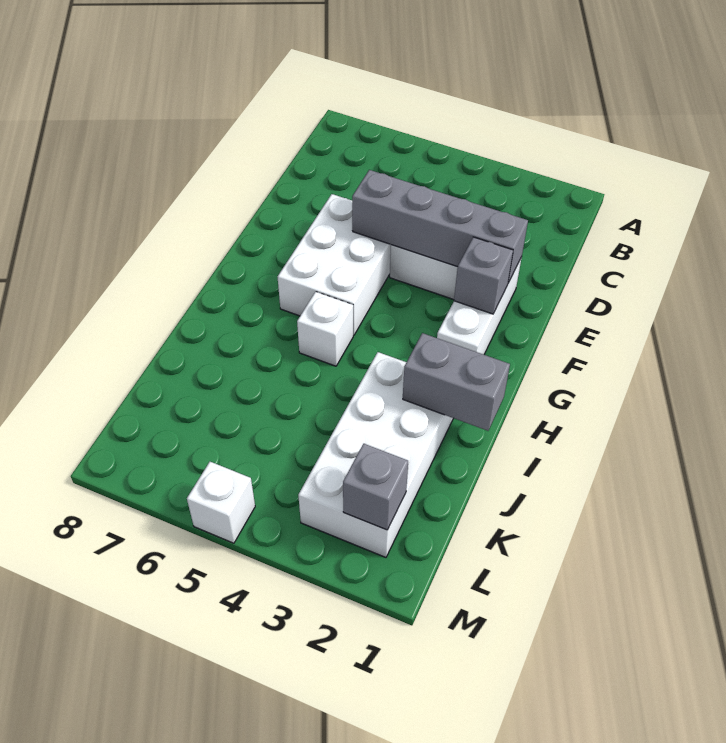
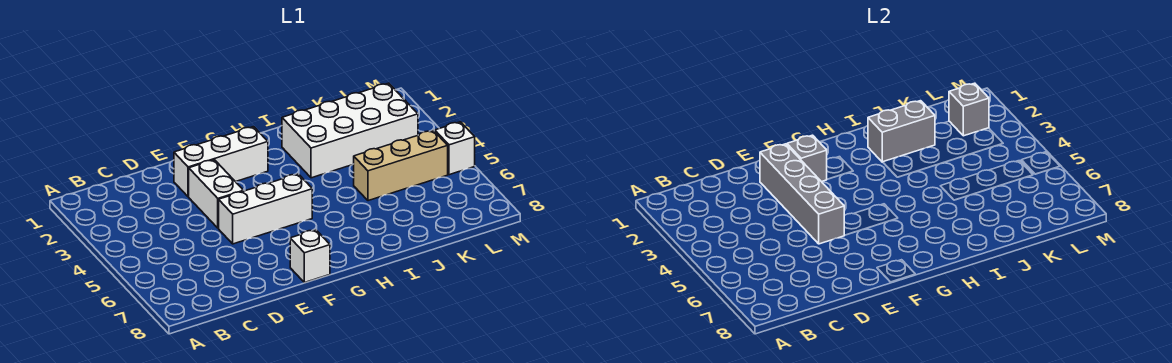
white 2x3 brick [278,194,391,335] -> white 1x3 brick [219,174,312,244]
white 1x1 brick [297,292,353,366] -> white 1x1 brick moved to [290,230,330,283]
grey 1x2 brick [403,333,510,431] -> grey 1x2 brick turned to [868,101,935,162]
none -> tan 1x3 brick [354,131,448,201]

